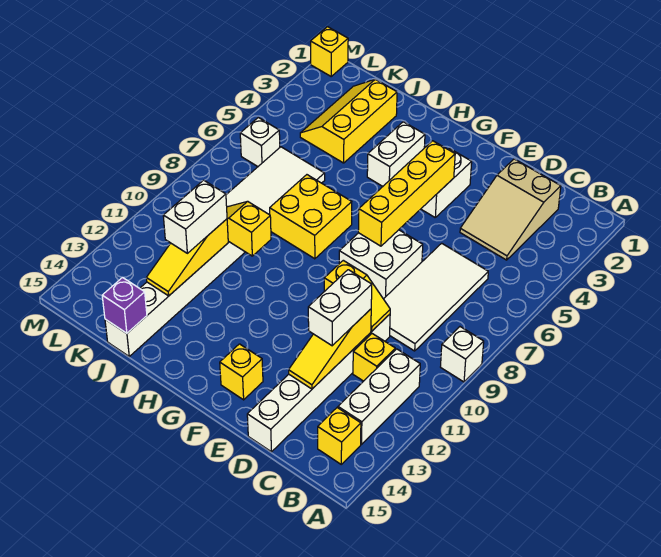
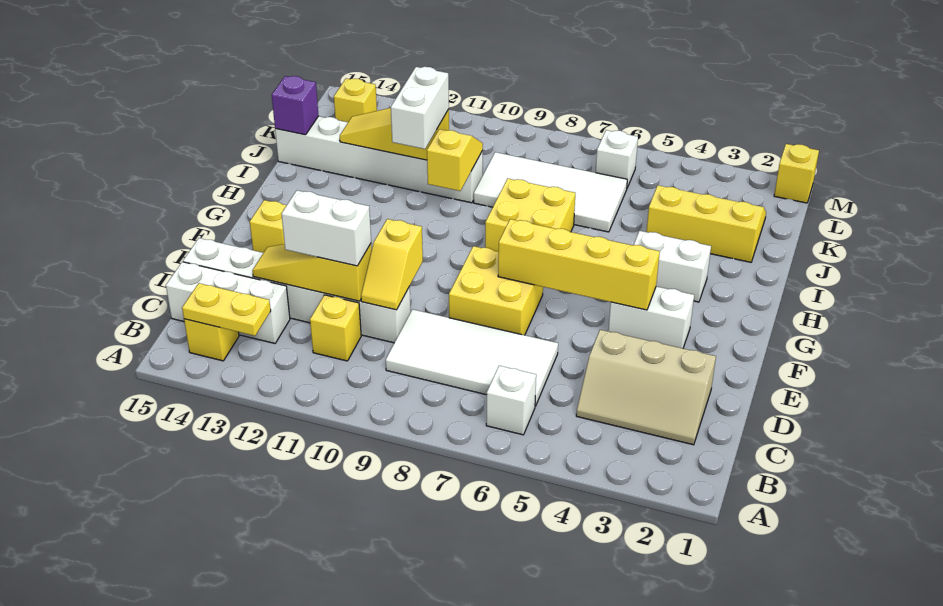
white 1x1 brick [441,327,484,382] -> white 1x1 brick moved to [486,366,536,435]
white 1x3 brick [338,349,420,444] -> white 1x3 brick moved to [166,262,290,343]
none -> yellow 1x2 plate [182,283,271,336]
tan 2x3 slope [460,159,561,260] -> tan 2x3 slope turned to [576,330,716,445]
white 2x2 brick [339,230,423,299] -> yellow 2x2 brick [449,246,543,335]
white 1x2 brick [163,180,227,253] -> white 1x2 brick turned to [391,67,449,149]
none -> yellow 1x1 brick [334,78,377,122]

